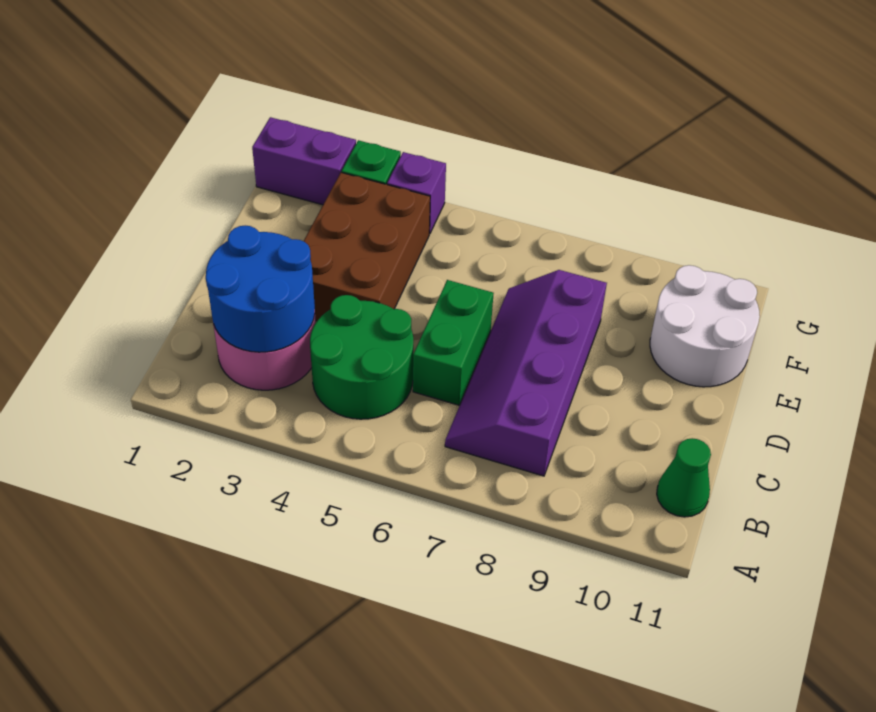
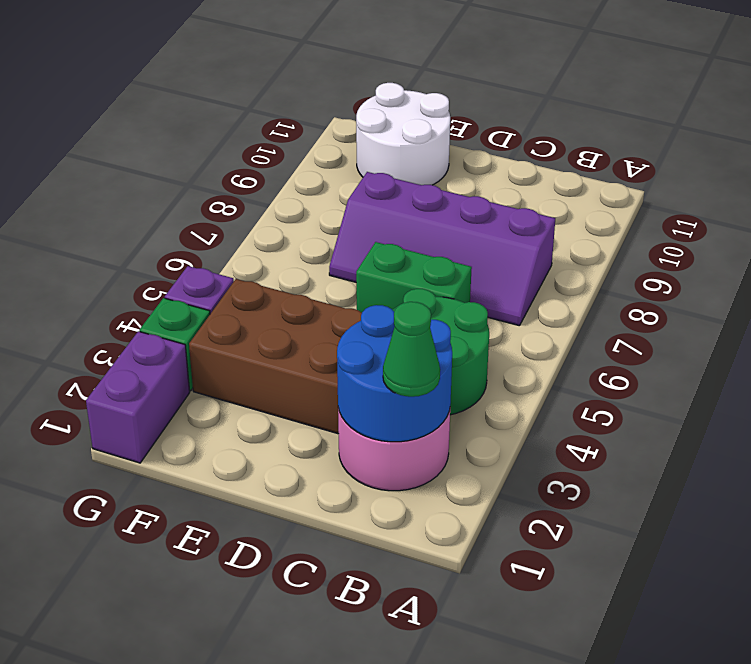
green 1x1 cone [657,438,711,517] -> green 1x1 cone moved to [383,302,440,397]

